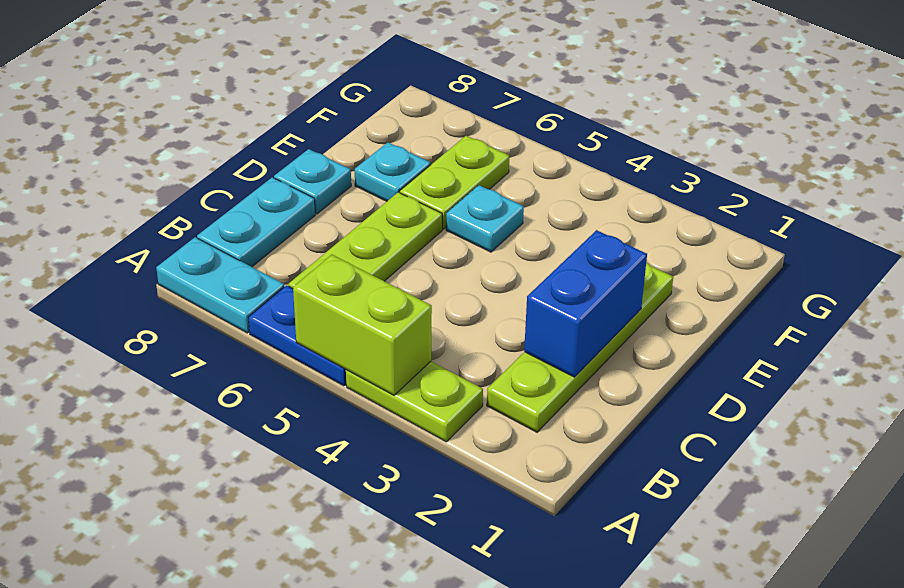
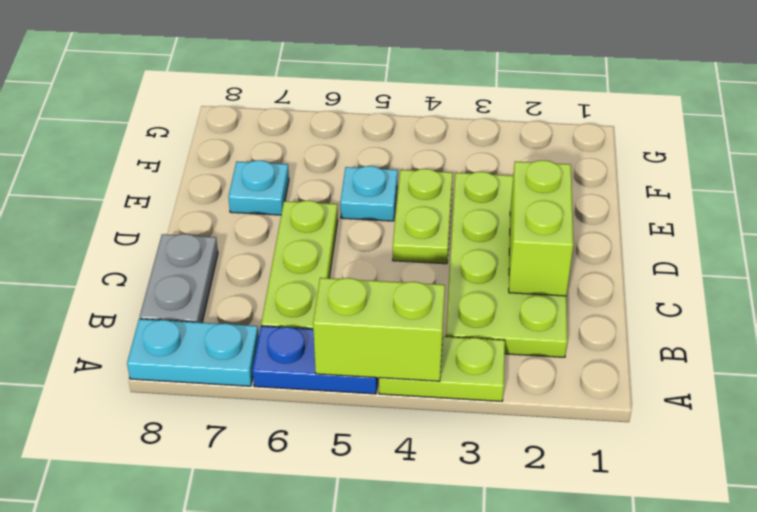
lime 1x4 plate [487,262,673,432] -> lime 2x4 plate [446,172,567,357]
cyan 1x2 plate [197,177,315,267] -> grey 1x2 plate [140,234,218,323]
blue 1x2 brick [524,230,647,377] -> lime 1x2 brick [509,160,573,296]
cyan 1x1 plate [274,149,351,214] -> none
lime 1x2 plate [400,136,509,229] -> lime 1x2 plate moved to [393,169,453,264]

